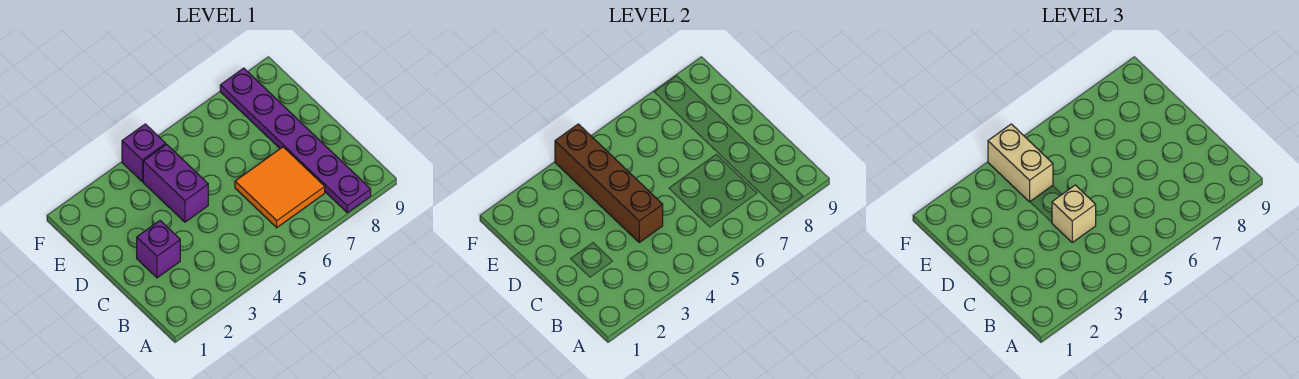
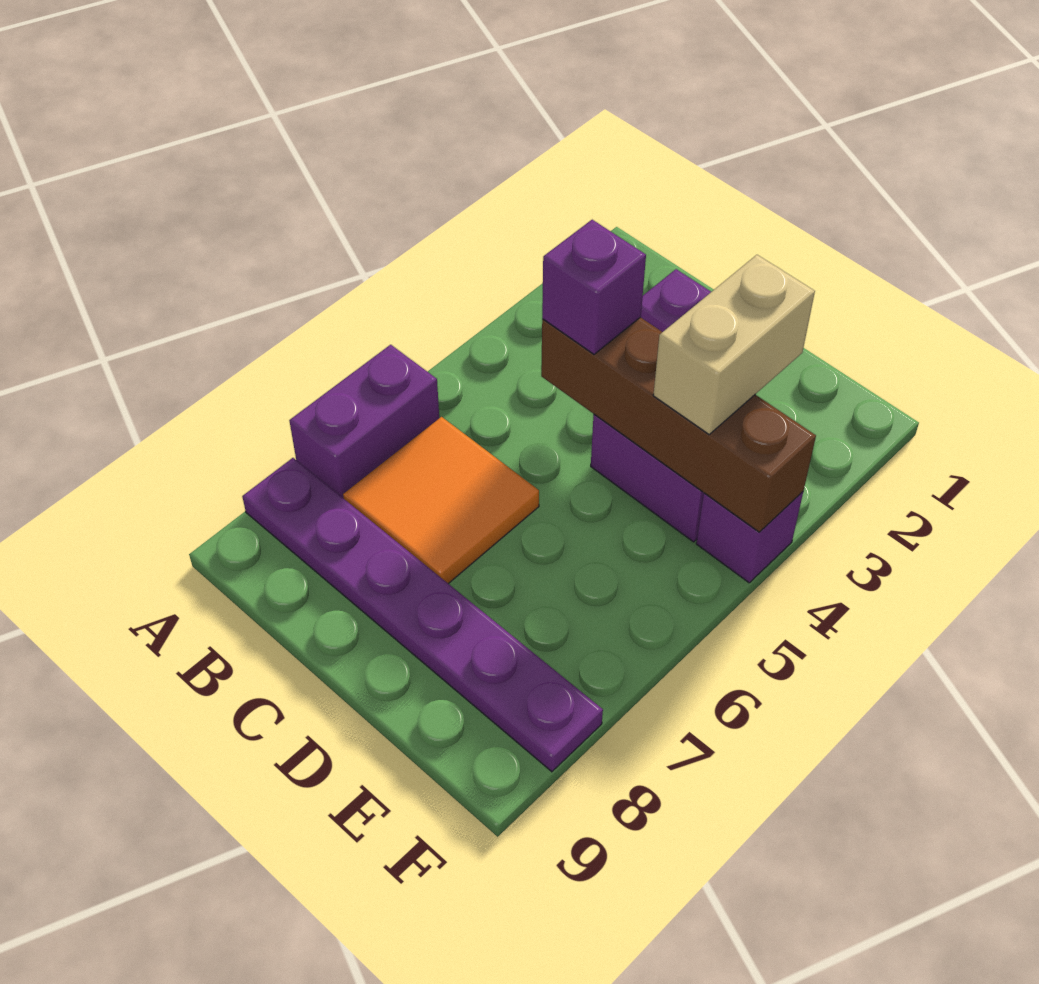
none -> purple 1x2 brick [289,345,439,499]
tan 1x1 brick [1052,185,1096,242] -> purple 1x1 brick [542,220,646,354]
tan 1x2 brick [988,124,1053,202] -> tan 1x2 brick turned to [653,255,815,434]

